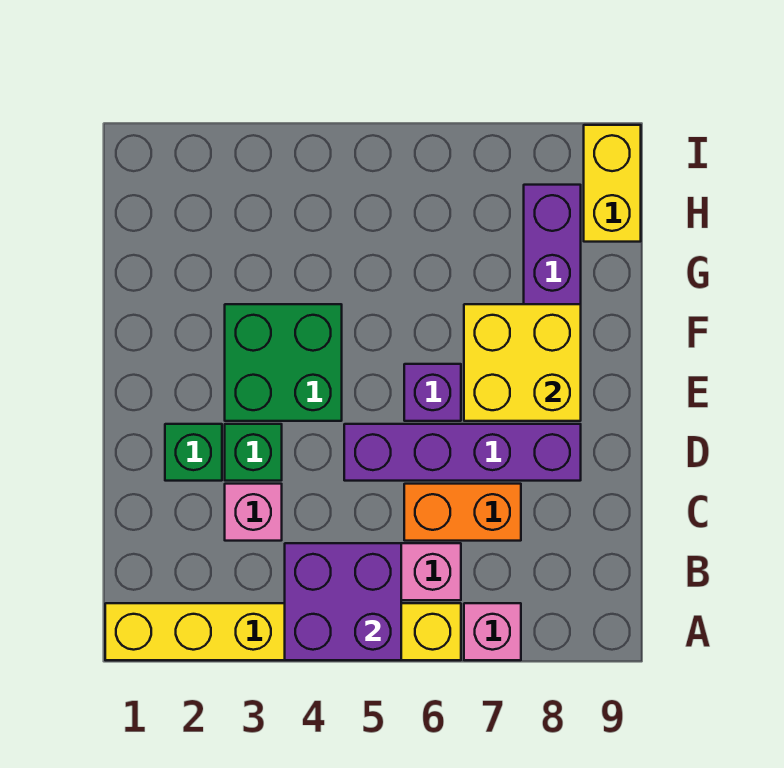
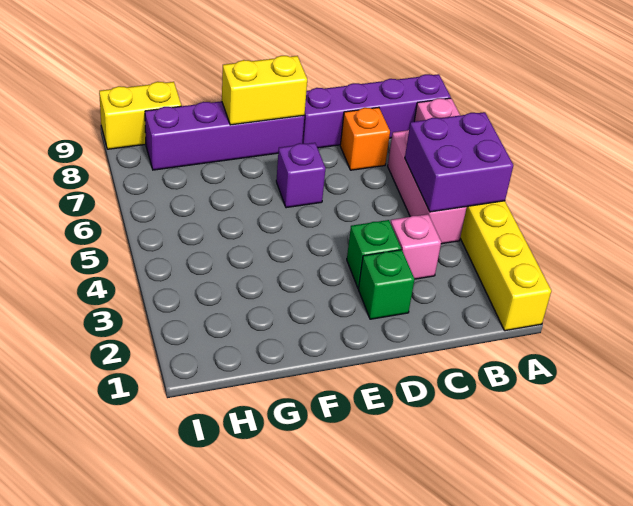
orange 1x2 brick [404,484,521,541] -> orange 1x1 brick [340,107,390,170]
purple 1x4 brick [344,424,581,481] -> purple 1x4 brick turned to [302,74,451,148]
green 2x2 brick [225,304,342,421] -> none
yellow 2x2 brick [464,304,581,421] -> yellow 1x2 brick [222,56,307,125]

